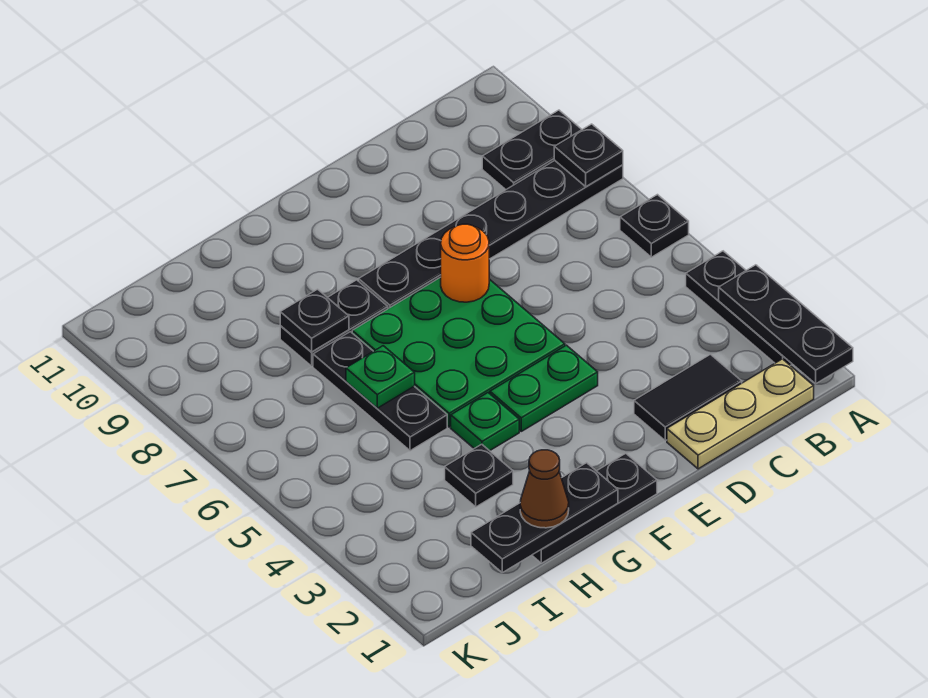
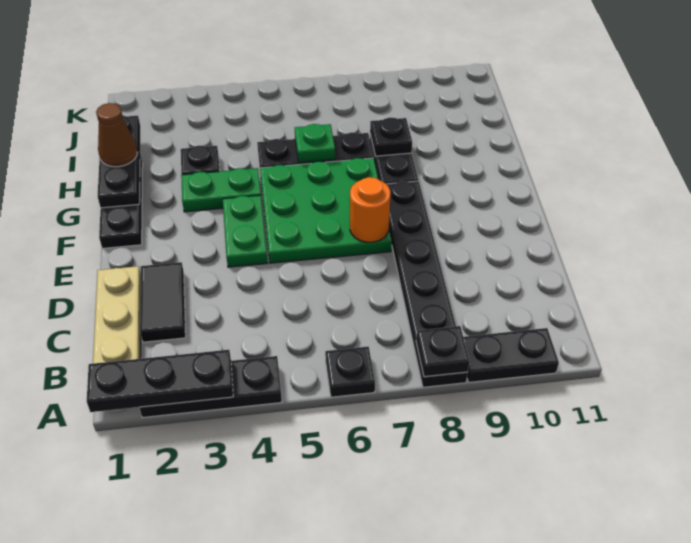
black 1x2 plate [482,110,582,190] -> black 1x2 plate turned to [463,328,559,382]
green 1x1 plate [451,393,519,451] -> green 1x2 plate [181,168,261,212]

